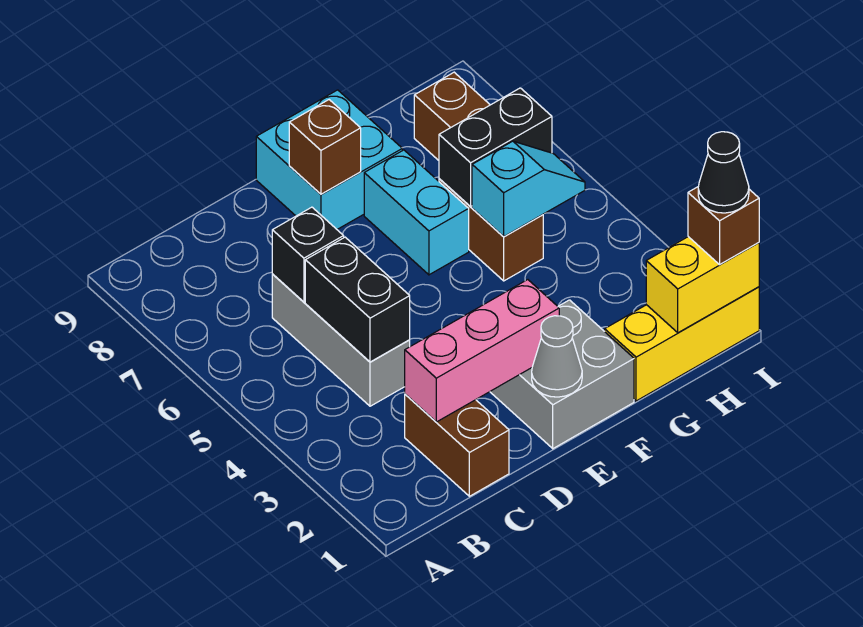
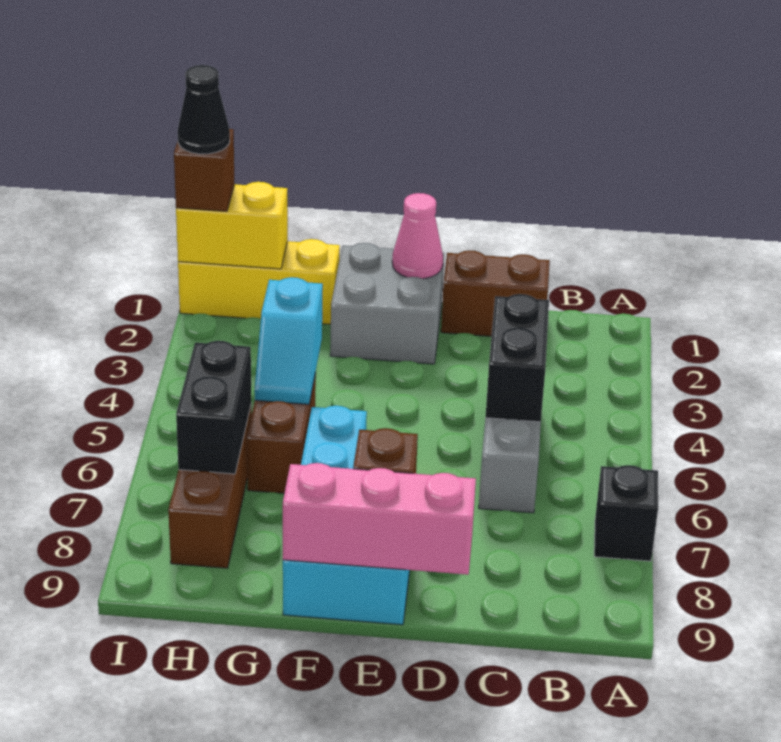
brown 1x2 brick [405,394,509,496] -> brown 1x2 brick turned to [441,250,550,336]
pink 1x3 brick [405,280,559,422] -> pink 1x3 brick moved to [283,463,476,575]
black 1x1 brick [272,207,344,302] -> black 1x1 brick moved to [594,465,658,561]
grey 1x1 cone [532,316,582,397] -> pink 1x1 cone [392,193,443,279]
cyan 1x2 slope [472,141,585,237] -> cyan 1x2 slope turned to [254,277,323,404]
black 1x2 brick [439,88,552,206] -> black 1x2 brick turned to [176,341,251,474]

